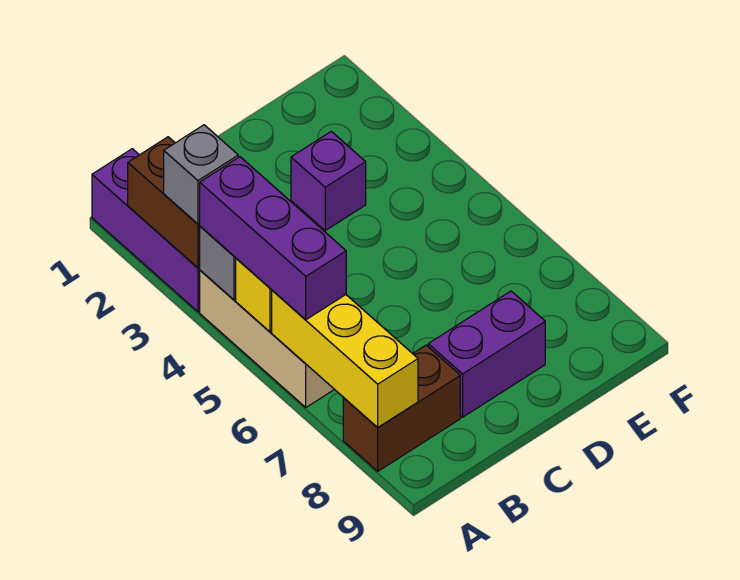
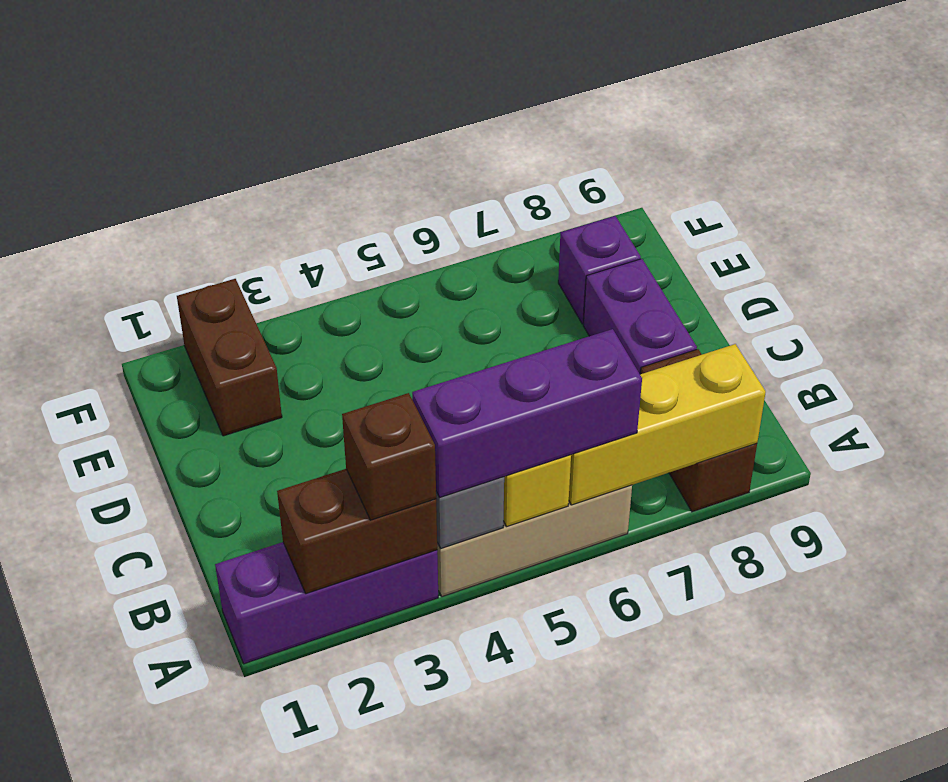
grey 1x1 brick [164,125,238,224] -> brown 1x1 brick [342,393,436,520]
purple 1x1 brick [291,131,366,231] -> purple 1x1 brick moved to [558,216,641,324]
none -> brown 1x2 brick [177,279,282,436]

